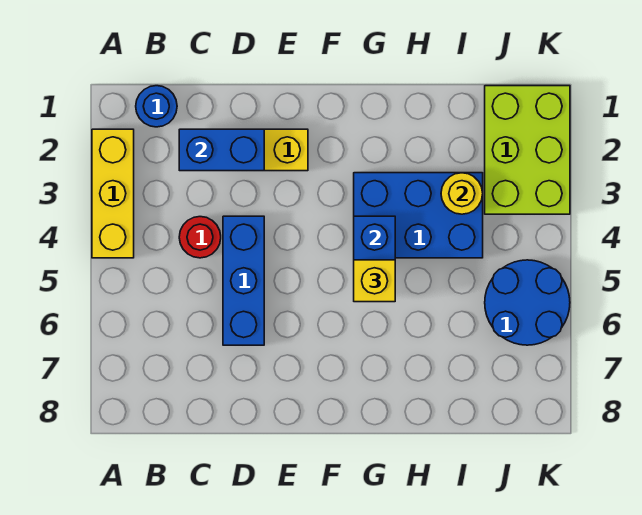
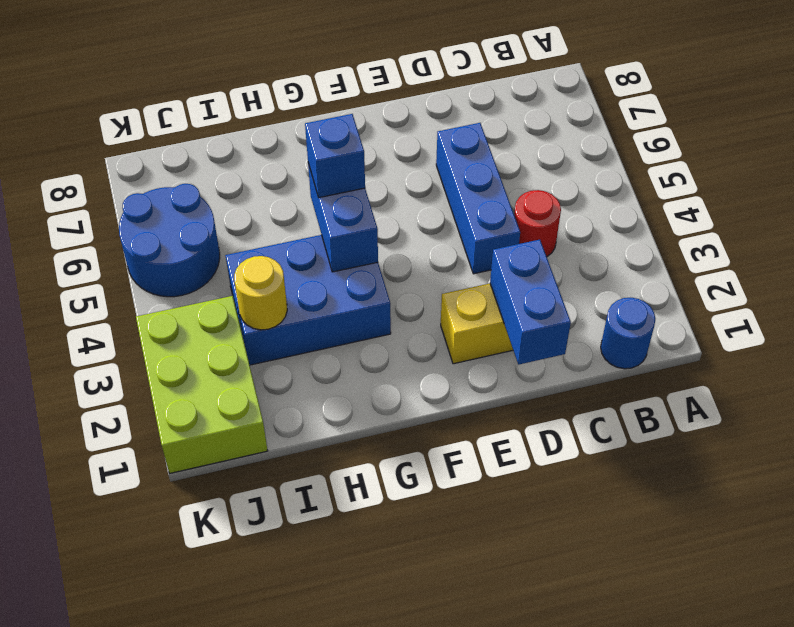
yellow 1x3 brick [92,129,134,258] -> none
blue 1x2 brick [179,129,264,171] -> blue 1x2 brick turned to [490,240,571,365]
yellow 1x1 brick [354,260,395,302] -> blue 1x1 brick [305,114,365,198]

